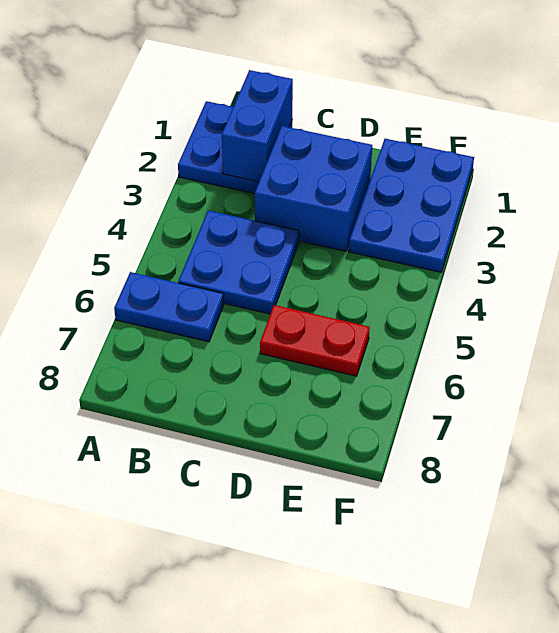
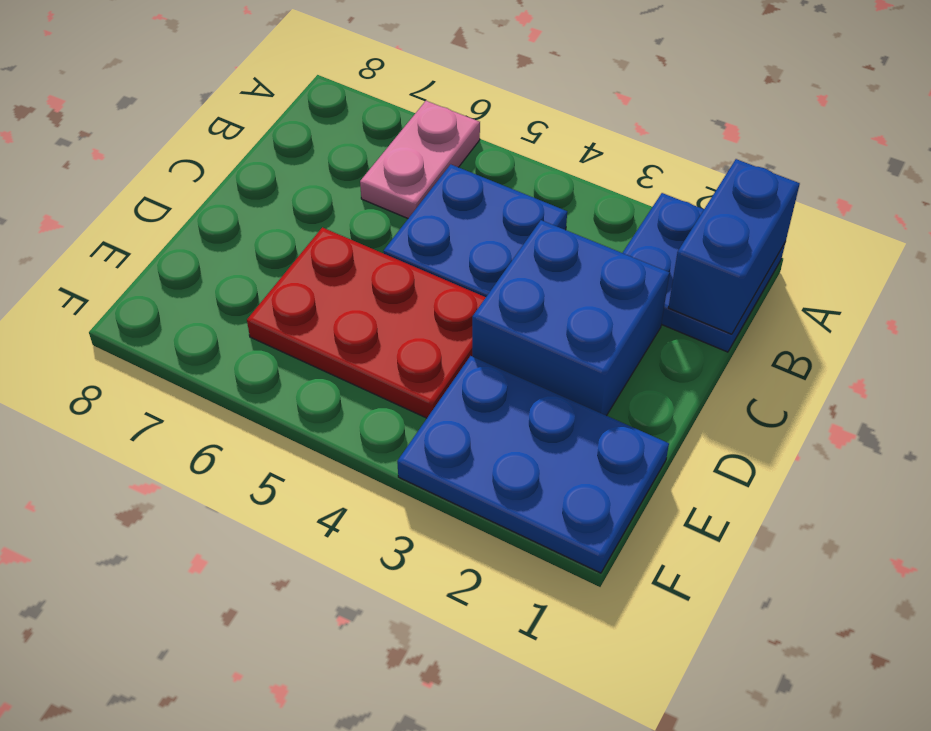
blue 1x2 plate [114,272,224,342] -> pink 1x2 plate [360,101,480,218]
blue 1x2 brick [222,70,293,182] -> blue 1x2 brick turned to [668,159,800,334]
red 1x2 plate [260,305,370,376] -> red 2x3 plate [247,227,486,418]

